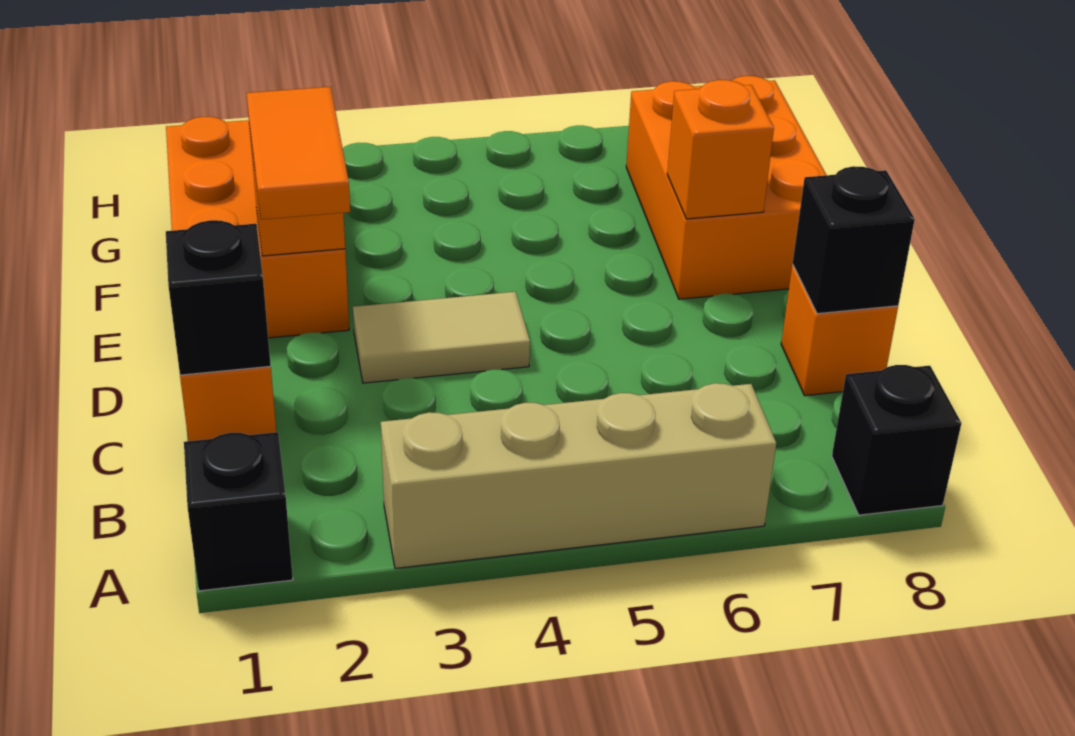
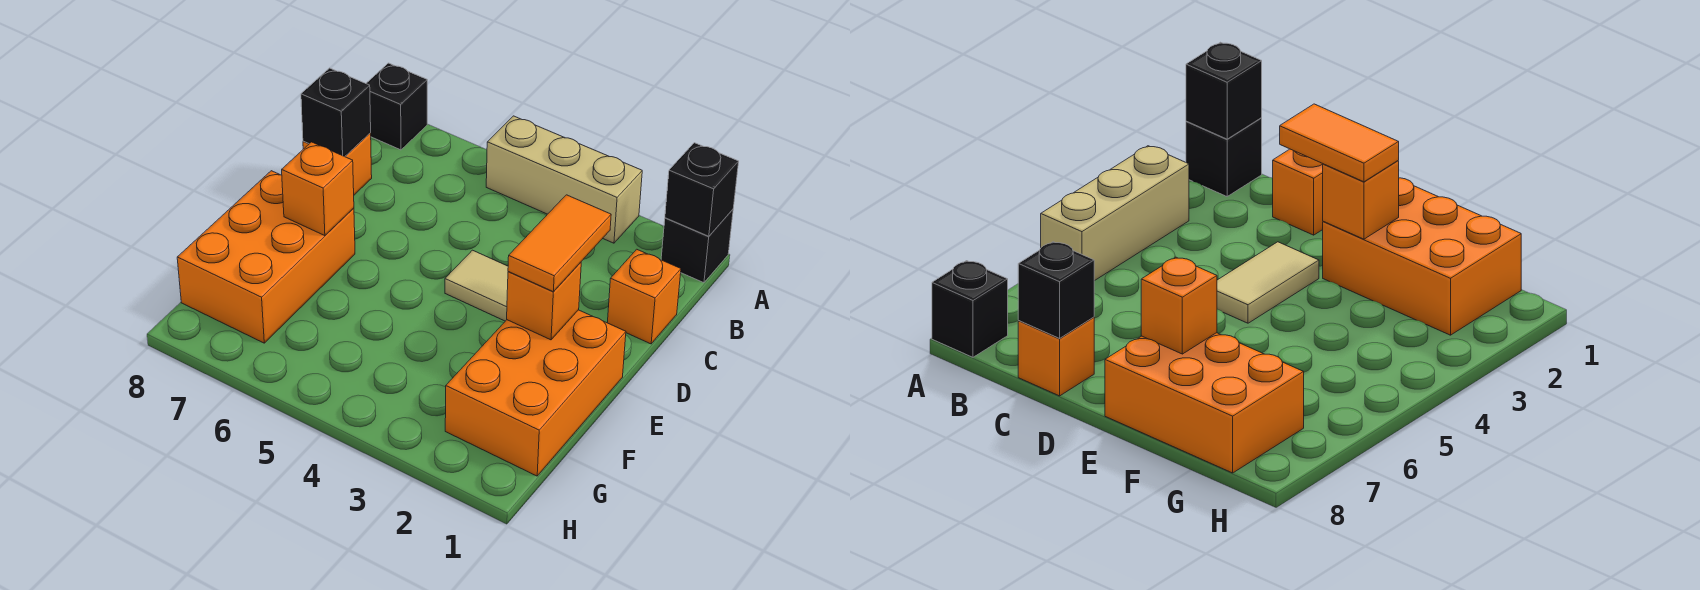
tan 1x4 brick [381,383,776,568] -> tan 1x3 brick [486,116,642,243]
black 1x1 brick [166,220,271,375] -> black 1x1 brick moved to [665,143,739,236]

